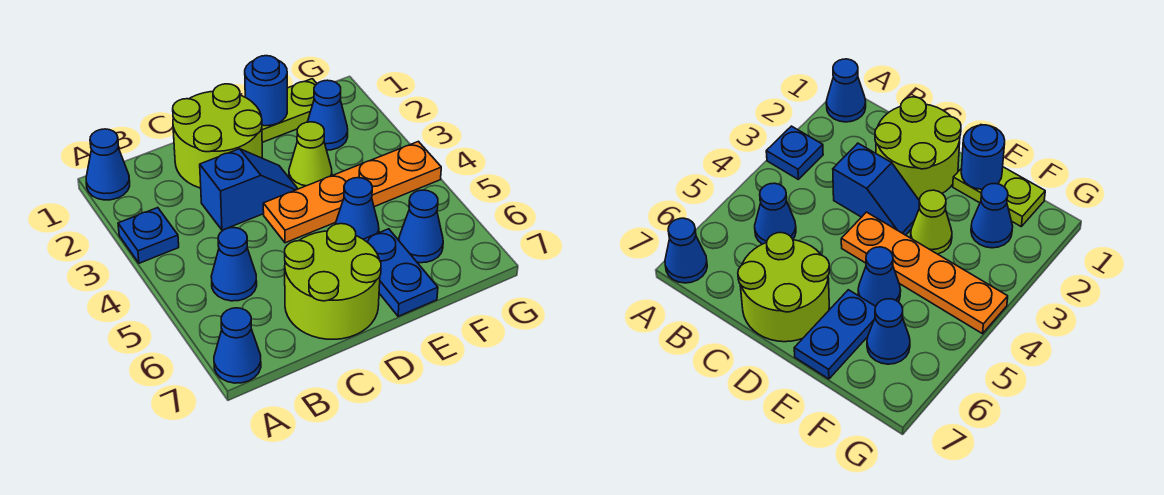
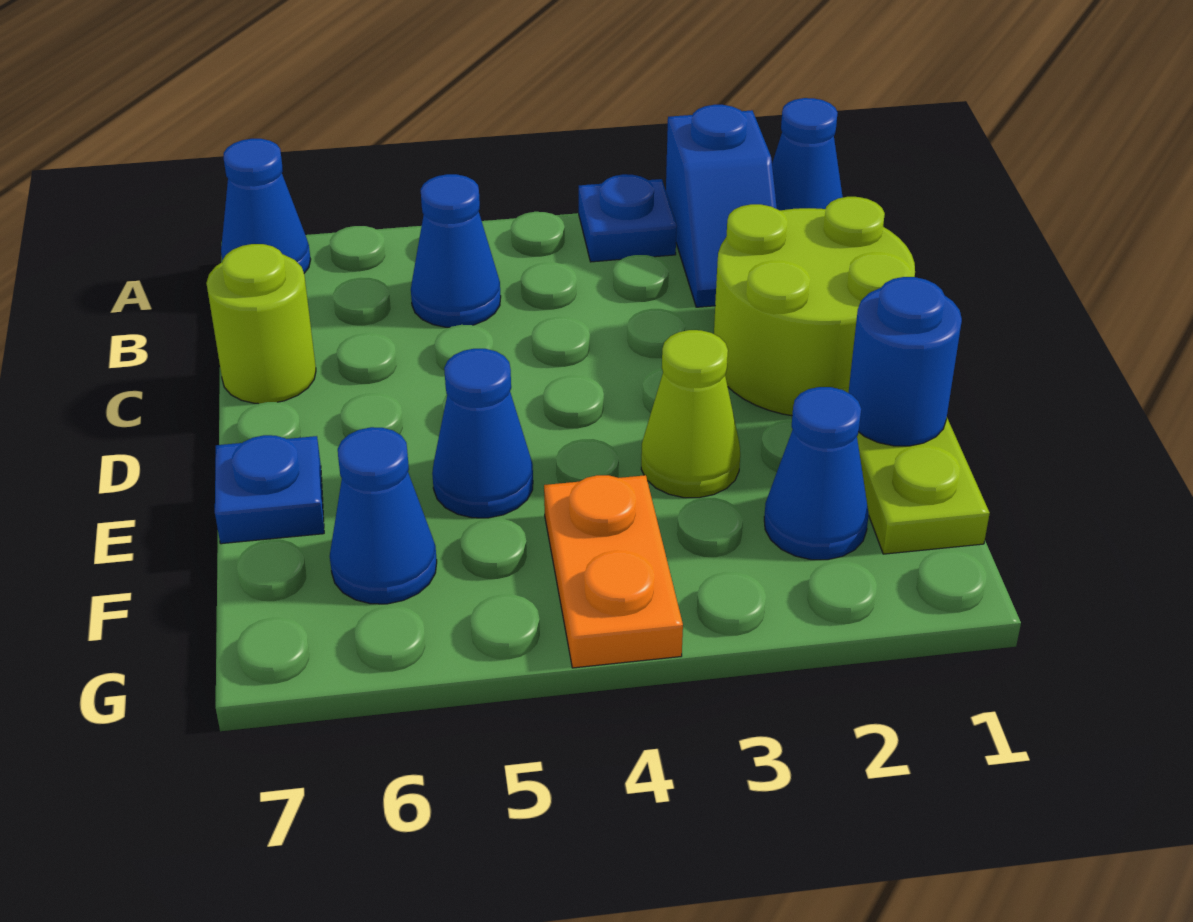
blue 1x2 slope [200,149,298,230] -> blue 1x2 slope moved to [666,105,777,307]
lime 2x2 round brick [285,224,381,339] -> lime 1x1 round brick [206,244,316,404]
orange 1x4 plate [263,141,441,243] -> orange 1x2 plate [544,475,683,668]
blue 1x2 plate [363,229,438,316] -> blue 1x1 plate [215,435,324,544]

